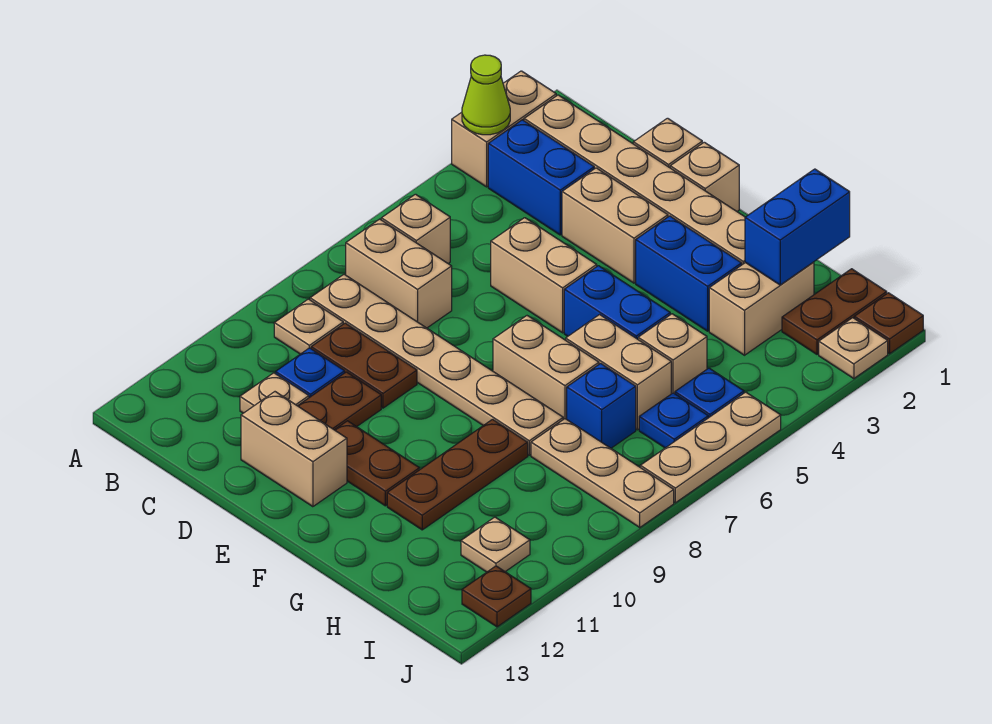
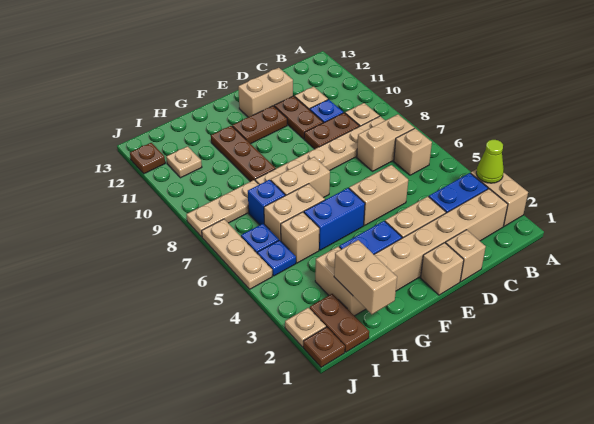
blue 1x2 brick [745,169,850,285] -> tan 1x2 brick [334,240,397,314]

